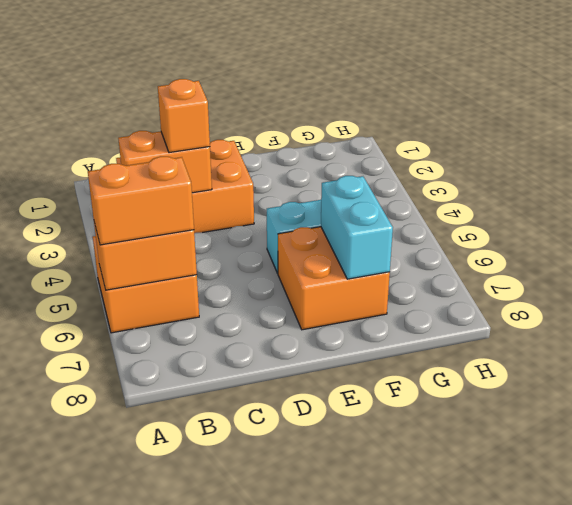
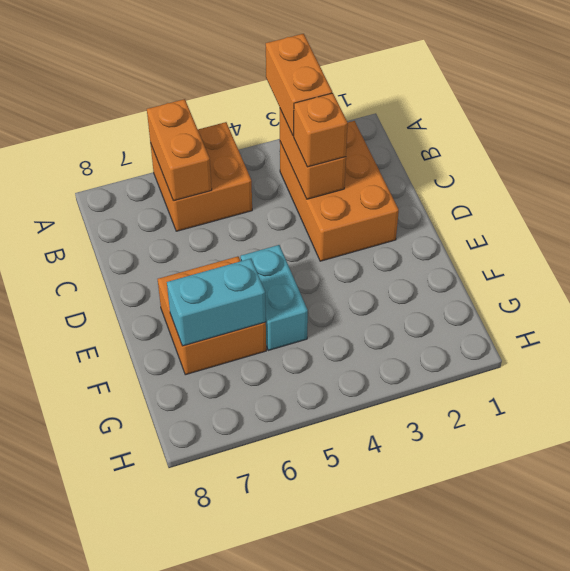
orange 1x2 brick [88,156,194,245] -> orange 1x2 brick moved to [266,34,332,136]

